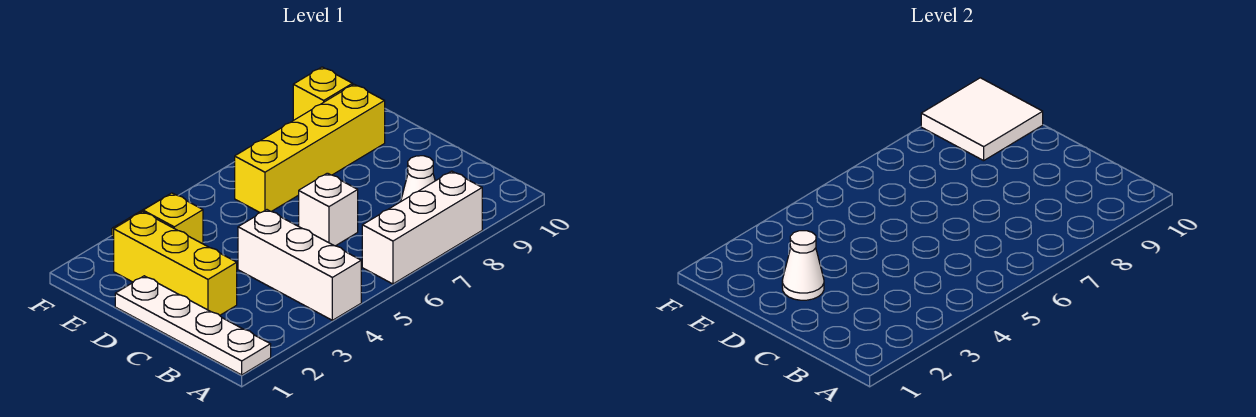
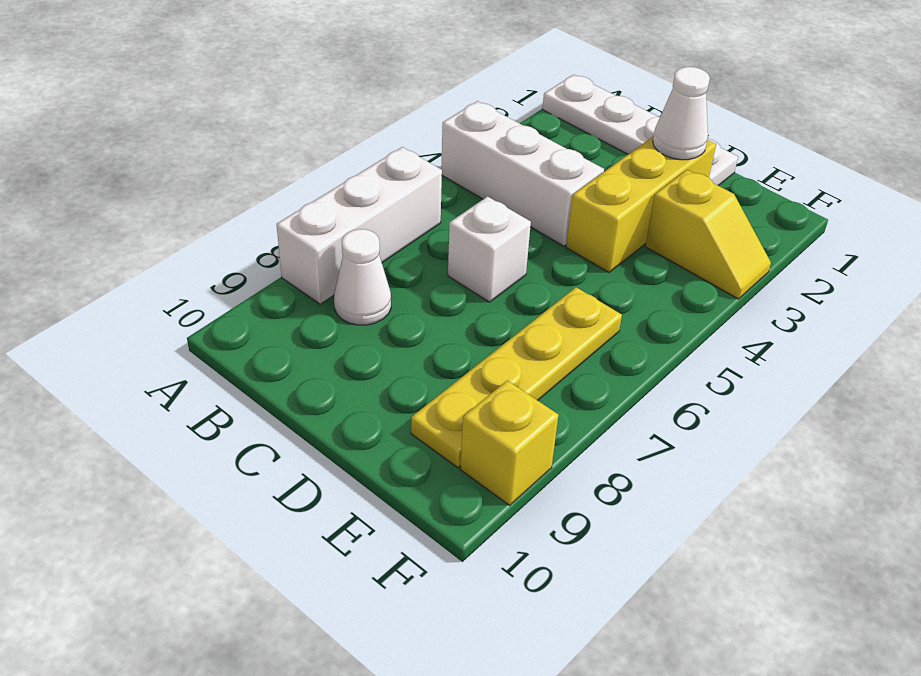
yellow 1x3 brick [114,212,237,315] -> yellow 1x3 brick turned to [566,137,716,272]
yellow 1x4 brick [235,84,385,213] -> yellow 1x4 plate [411,287,622,468]
white 2x2 tile [921,78,1043,161] -> none

